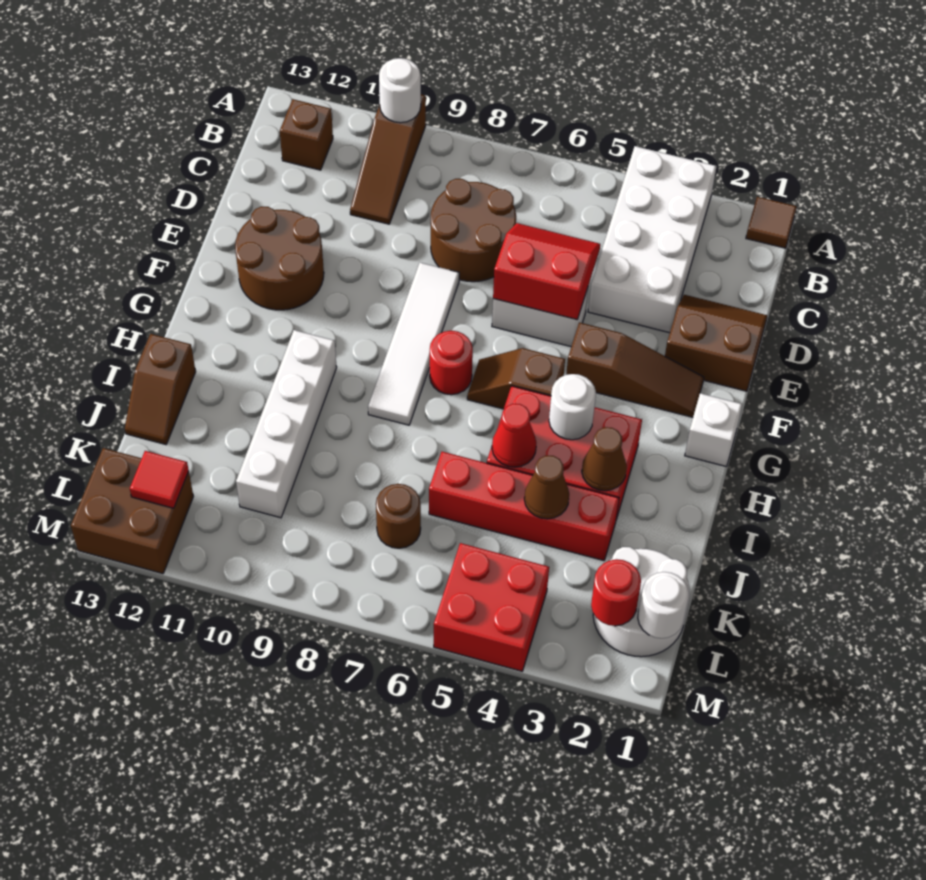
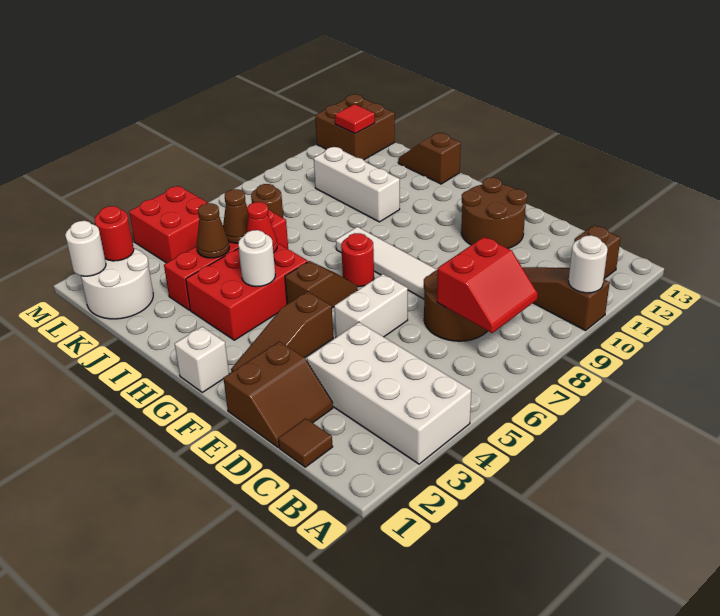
brown 1x1 tile [746,197,797,248] -> brown 1x1 tile moved to [278,418,333,467]
red 2x2 slope [493,223,600,320] -> red 2x2 slope moved to [437,237,538,333]
white 1x4 brick [236,330,337,518] -> white 1x3 brick [314,147,400,222]
brown 1x1 cone [582,427,627,491] -> brown 1x1 cone moved to [223,189,248,243]

